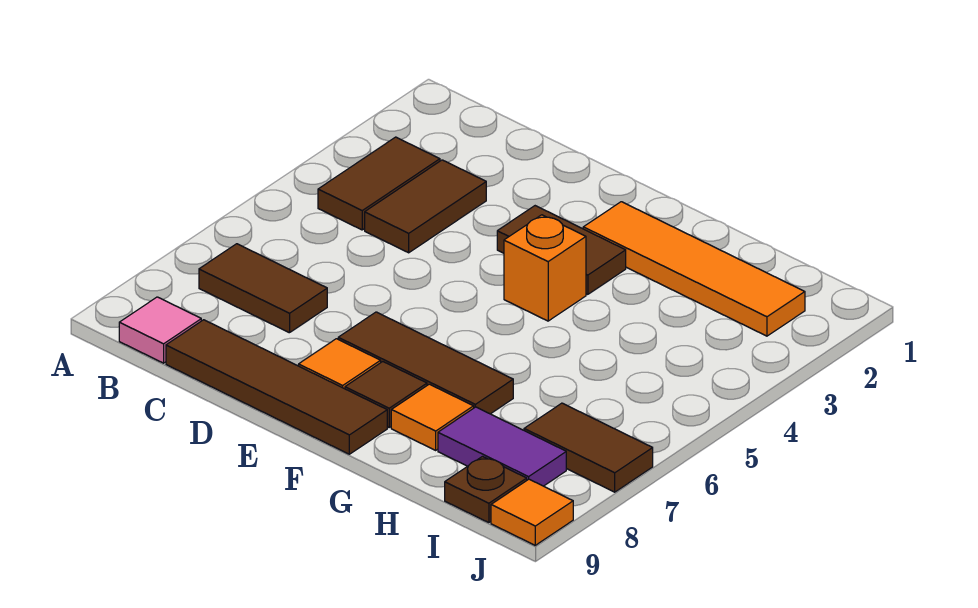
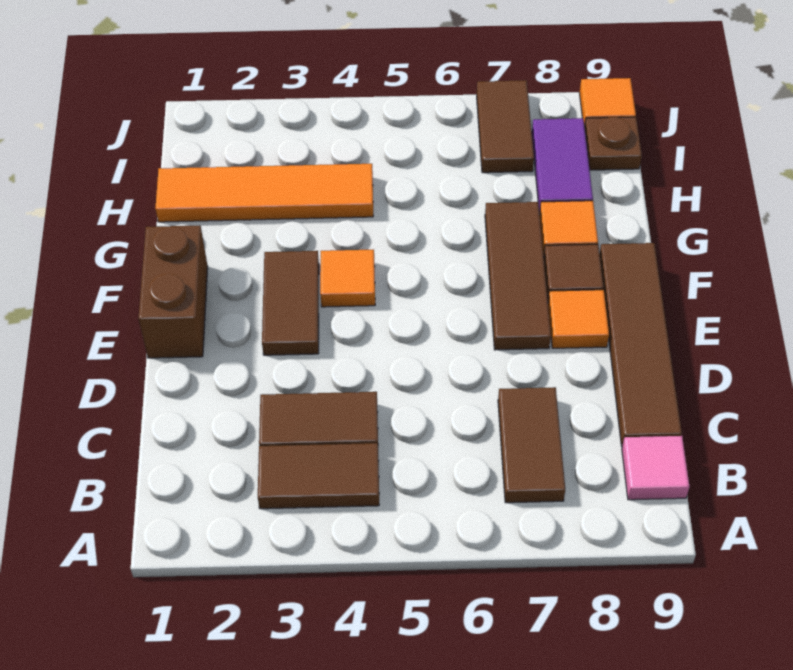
none -> brown 1x2 brick [138,225,208,358]
orange 1x4 tile [583,202,805,336] -> orange 1x4 tile turned to [155,164,373,222]
orange 1x1 brick [504,215,586,321] -> orange 1x1 tile [320,249,375,307]

